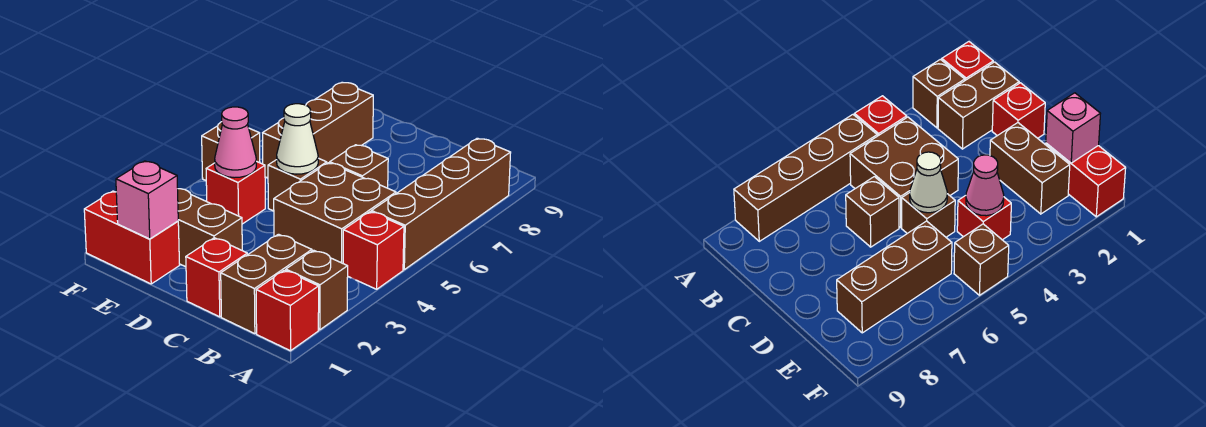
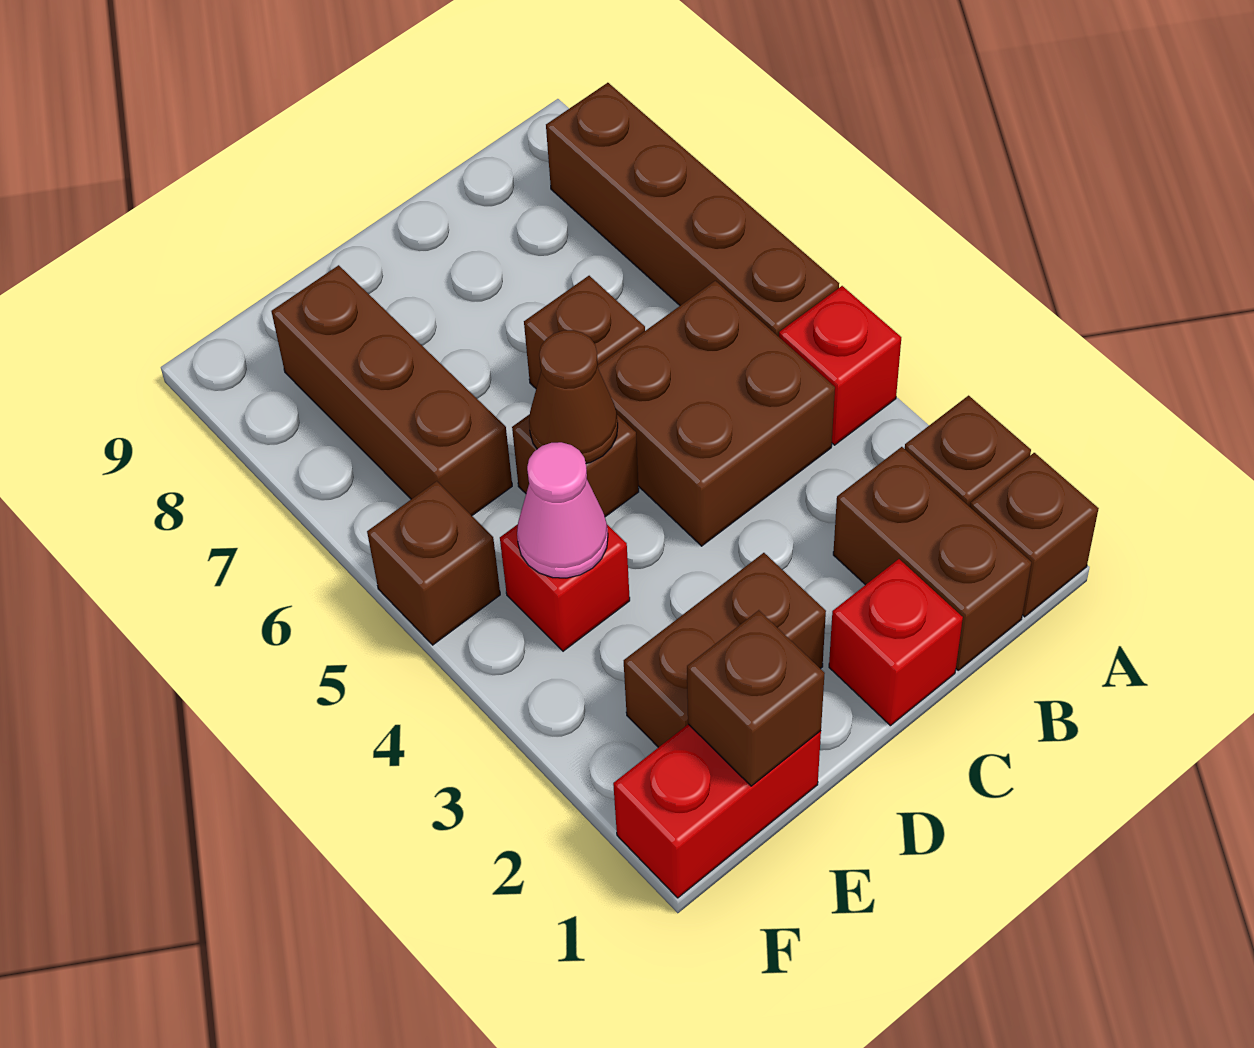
red 1x1 brick [256,270,319,351] -> brown 1x1 brick [970,453,1099,617]
white 1x1 cone [277,104,318,174] -> brown 1x1 cone [529,330,618,463]
pink 1x1 brick [116,161,178,239] -> brown 1x1 brick [687,610,825,786]

